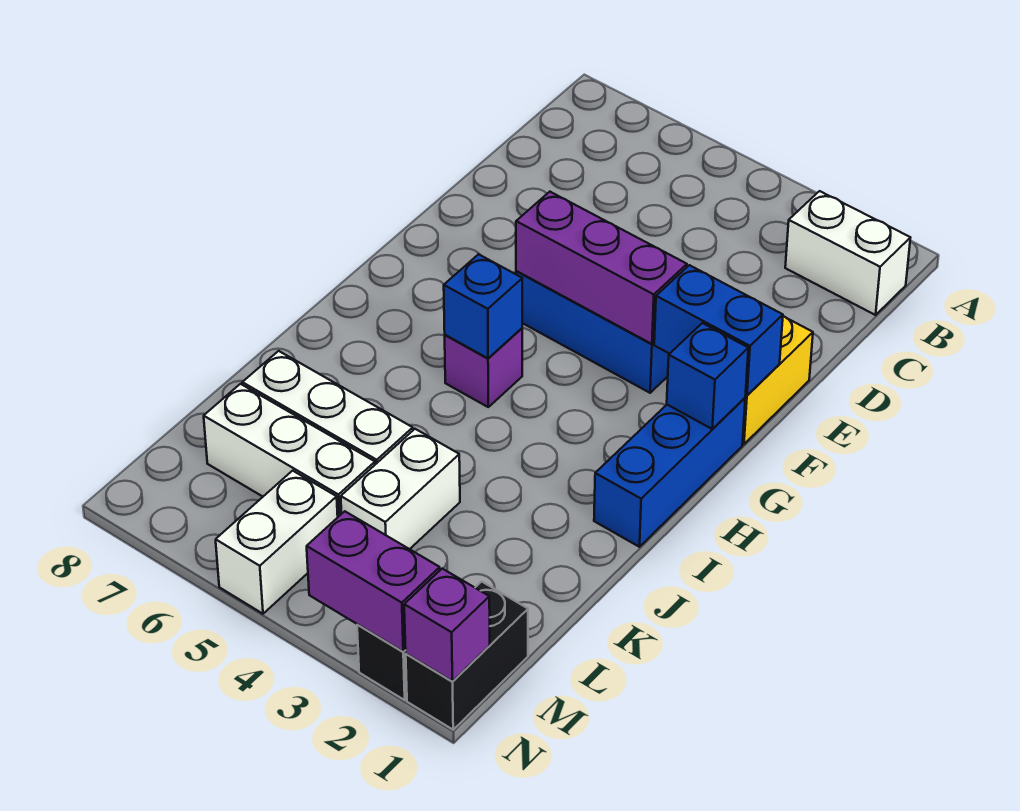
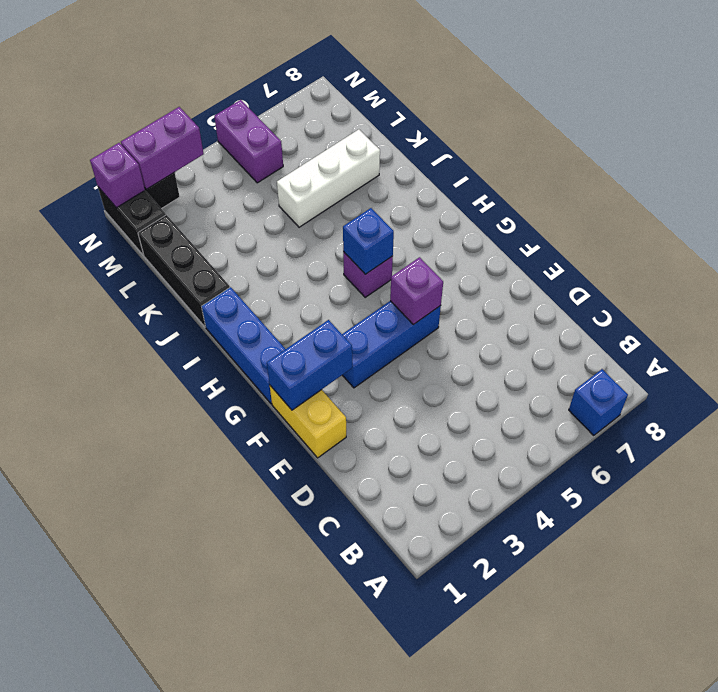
white 1x2 brick [785,191,910,315] -> none
purple 1x3 brick [516,192,687,344] -> purple 1x1 brick [390,257,443,325]
blue 1x1 brick [667,323,748,429] -> blue 1x1 brick moved to [569,369,628,436]
none -> black 1x3 brick [138,215,230,327]
white 1x2 brick [341,429,460,549] -> none
white 1x3 brick [204,384,375,517] -> none
white 1x2 brick [216,471,338,614] -> purple 1x2 brick [214,100,283,183]

